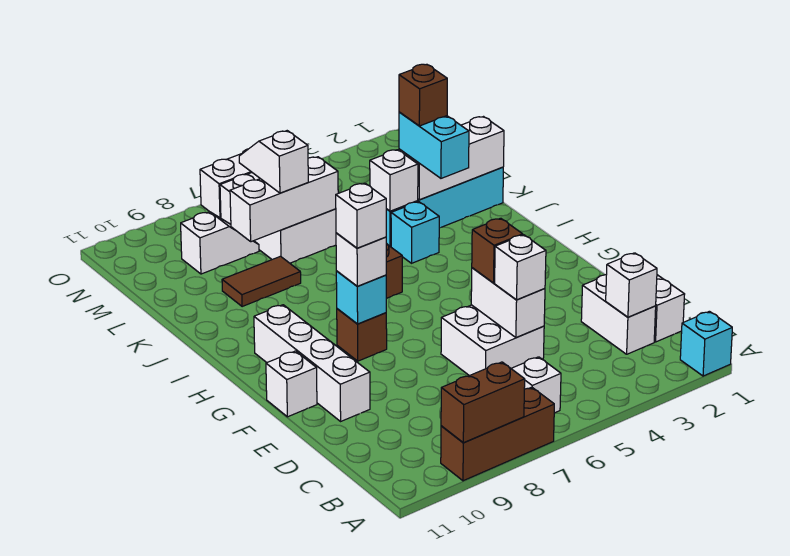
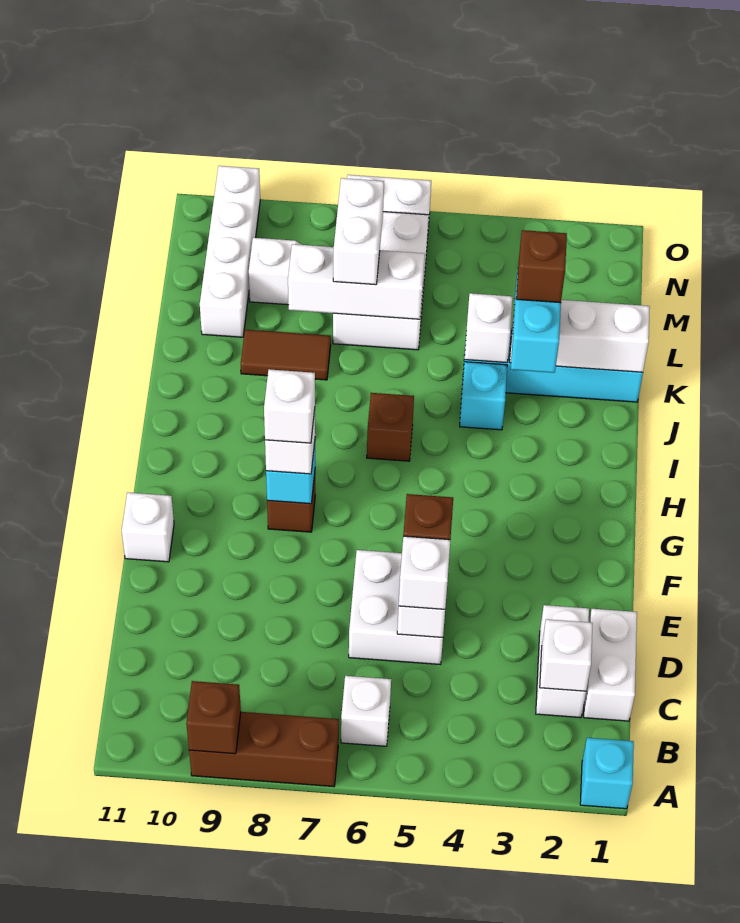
brown 1x2 brick [441,362,525,443] -> brown 1x1 brick [186,681,241,754]
white 1x4 brick [254,305,370,421] -> white 1x4 brick moved to [200,166,260,337]
white 1x2 slope [239,131,308,193] -> white 1x2 brick [333,178,384,285]

